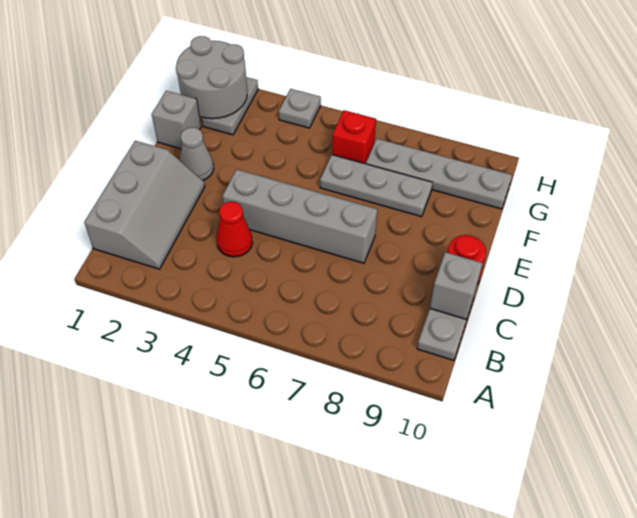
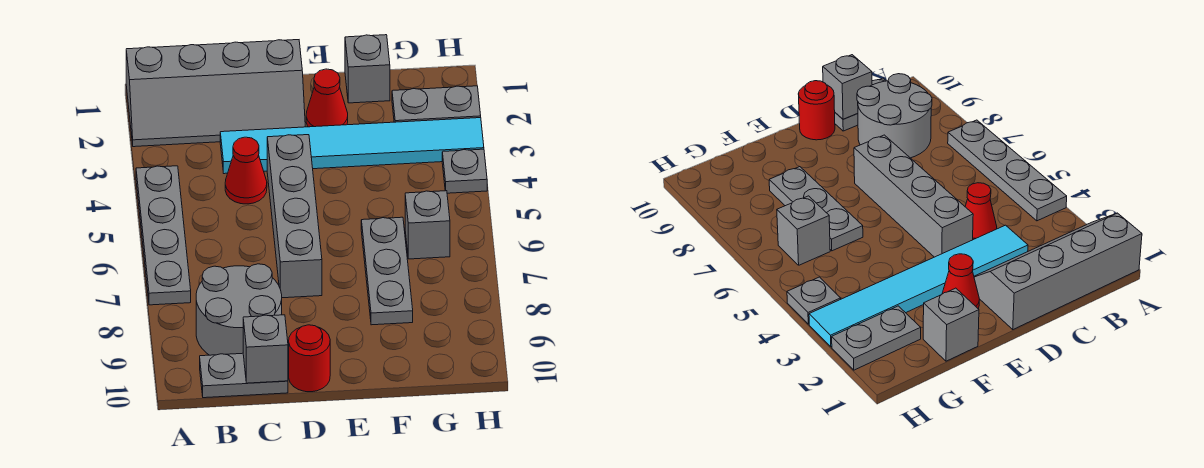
grey 2x3 slope [84,141,205,269] -> grey 2x4 slope [126,40,305,147]
none -> cyan 1x6 tile [220,118,484,174]
grey 1x1 cone [180,127,214,180] -> red 1x1 cone [306,69,348,127]
grey 2x2 round brick [176,36,247,119] -> grey 2x2 round brick moved to [196,264,282,355]
red 1x1 brick [332,110,376,164] -> grey 1x1 brick [405,191,450,259]
grey 1x4 plate [366,139,512,209] -> grey 1x4 plate moved to [136,166,191,305]

